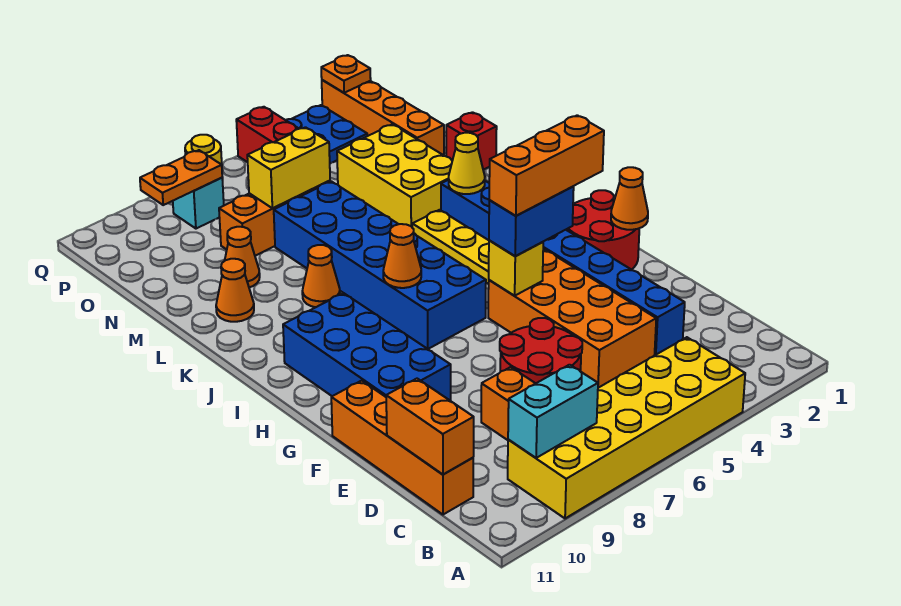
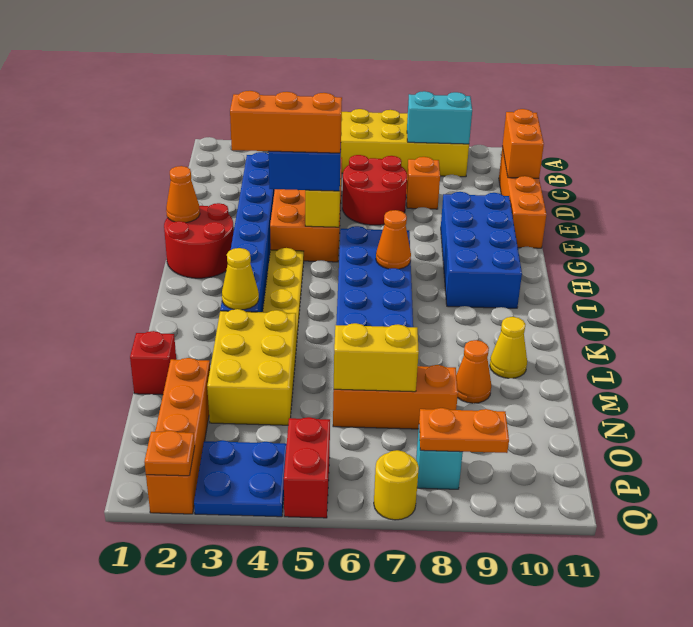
orange 1x1 cone [302,245,340,307] -> none
orange 1x1 cone [216,259,254,322] -> yellow 1x1 cone [490,317,527,378]

